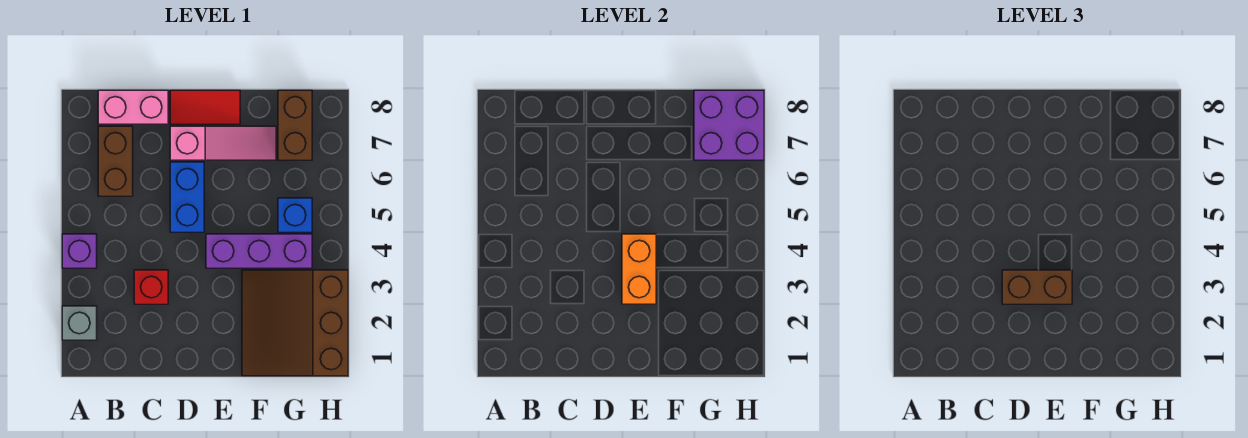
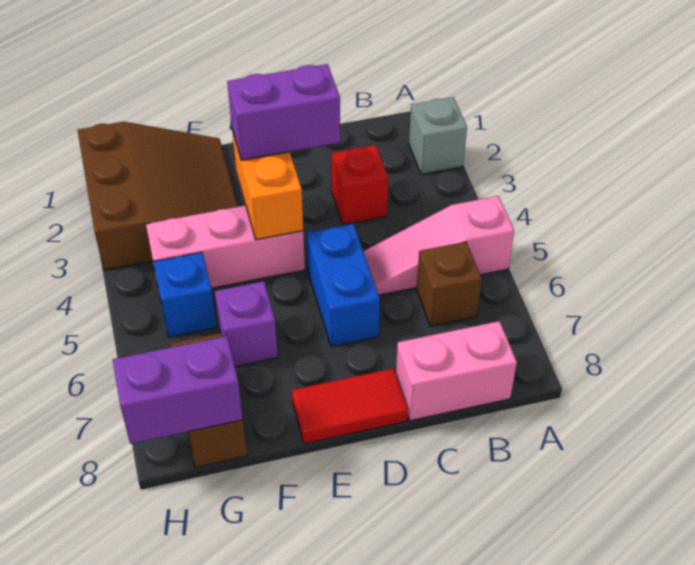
purple 1x1 brick [62,234,97,268] -> purple 1x1 brick moved to [215,281,278,366]
brown 1x2 brick [98,126,133,196] -> brown 1x1 brick [417,242,482,326]
brown 1x2 brick [1002,270,1072,304] -> purple 1x2 brick [227,64,340,160]
pink 1x3 slope [170,126,276,160] -> pink 1x3 slope moved to [363,196,514,295]
purple 1x3 brick [206,234,312,268] -> pink 1x3 brick [146,205,305,288]
purple 2x2 brick [694,90,764,160] -> purple 1x2 brick [113,336,243,444]

